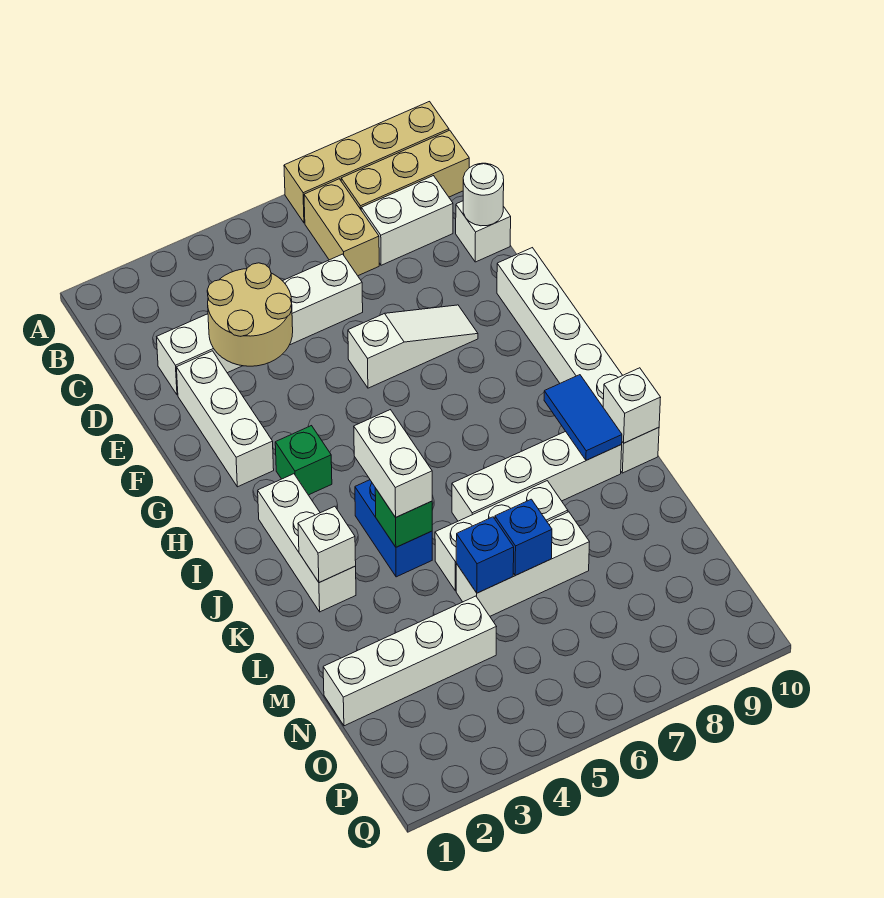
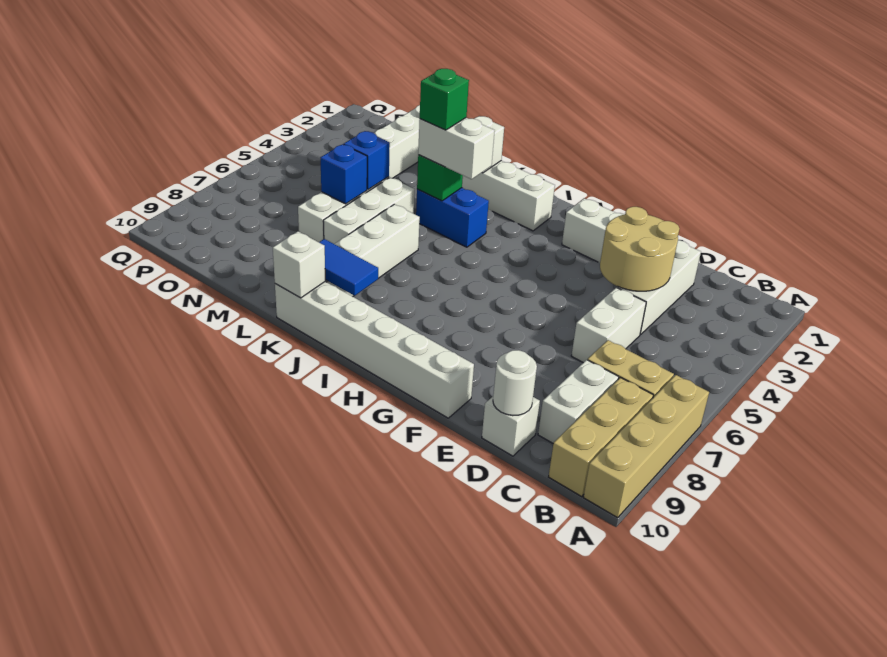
white 1x3 slope [348,305,478,388] -> none
green 1x1 brick [275,426,332,495] -> green 1x1 brick moved to [420,69,469,130]

